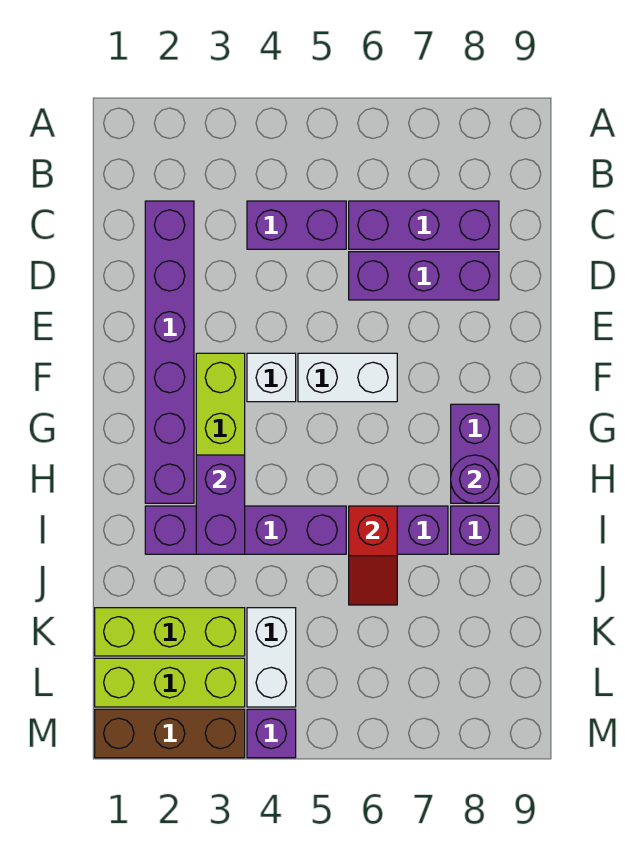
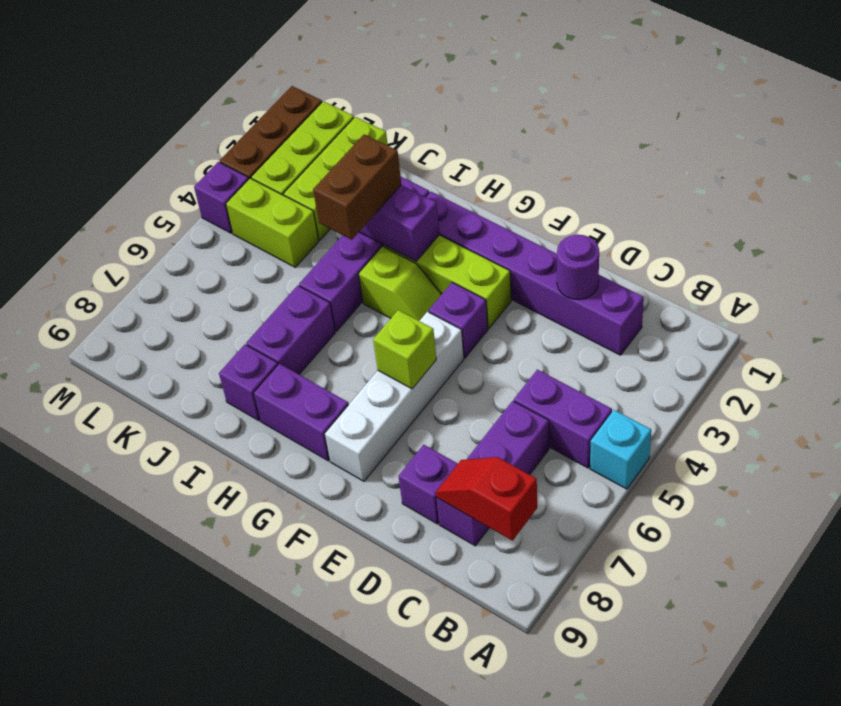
none -> cyan 1x1 brick [590,410,651,489]
purple 1x2 brick [247,201,346,249] -> purple 1x2 brick turned to [514,369,612,468]
purple 1x3 brick [349,252,499,300] -> purple 1x1 brick [398,445,458,524]
white 1x1 brick [247,353,296,402] -> purple 1x1 brick [429,283,488,358]
white 1x2 brick [298,353,397,402] -> white 1x4 brick [325,312,464,481]
none -> lime 1x1 brick [373,310,436,389]
none -> lime 1x2 slope [359,246,442,321]
purple 1x1 round brick [451,455,499,503] -> purple 1x1 round brick moved to [557,235,599,300]
none -> brown 1x2 brick [313,134,401,240]
red 1x2 slope [349,506,397,605] -> red 1x2 slope moved to [436,457,537,541]
white 1x2 brick [247,608,296,707] -> lime 1x2 brick [226,178,319,267]

